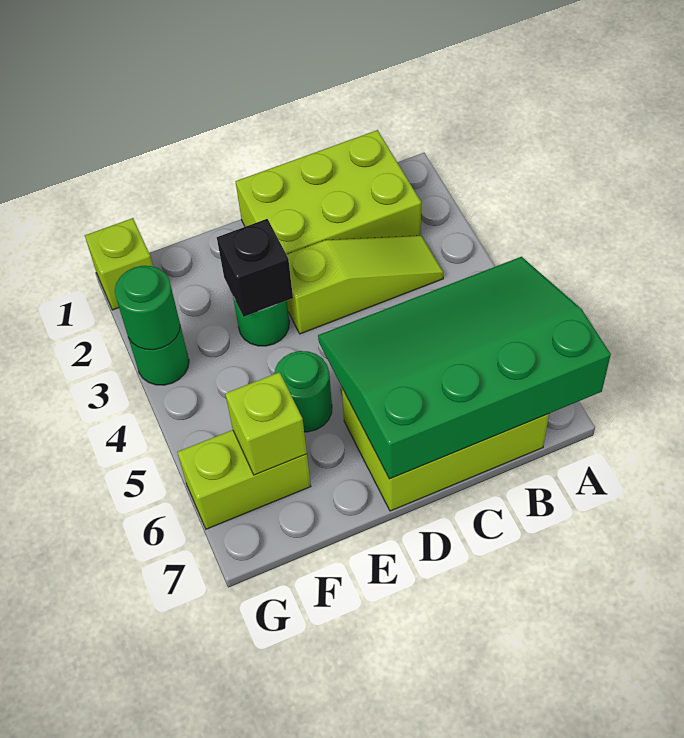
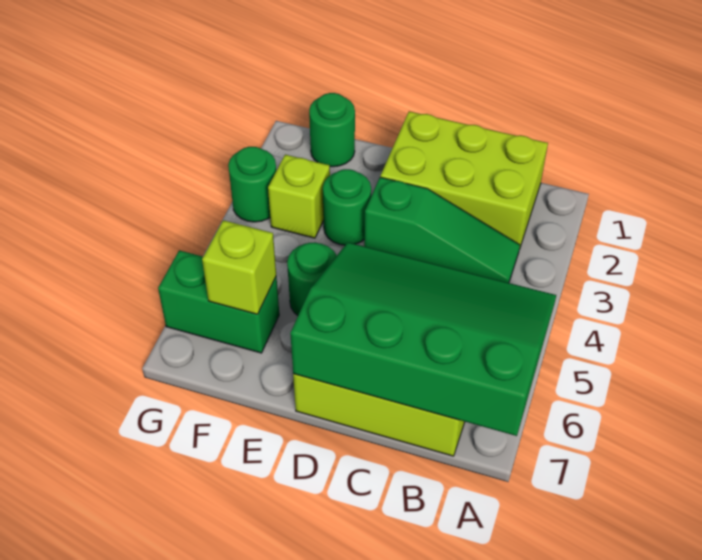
lime 1x3 slope [286,236,443,334] -> green 1x3 slope [364,177,520,283]
black 1x1 brick [217,219,293,317] -> none
lime 1x2 brick [177,430,311,529] -> green 1x2 brick [158,250,279,353]
lime 1x1 brick [85,218,153,310] -> lime 1x1 brick moved to [268,155,330,238]
green 1x1 round brick [115,266,180,350] -> green 1x1 round brick moved to [309,93,355,167]

